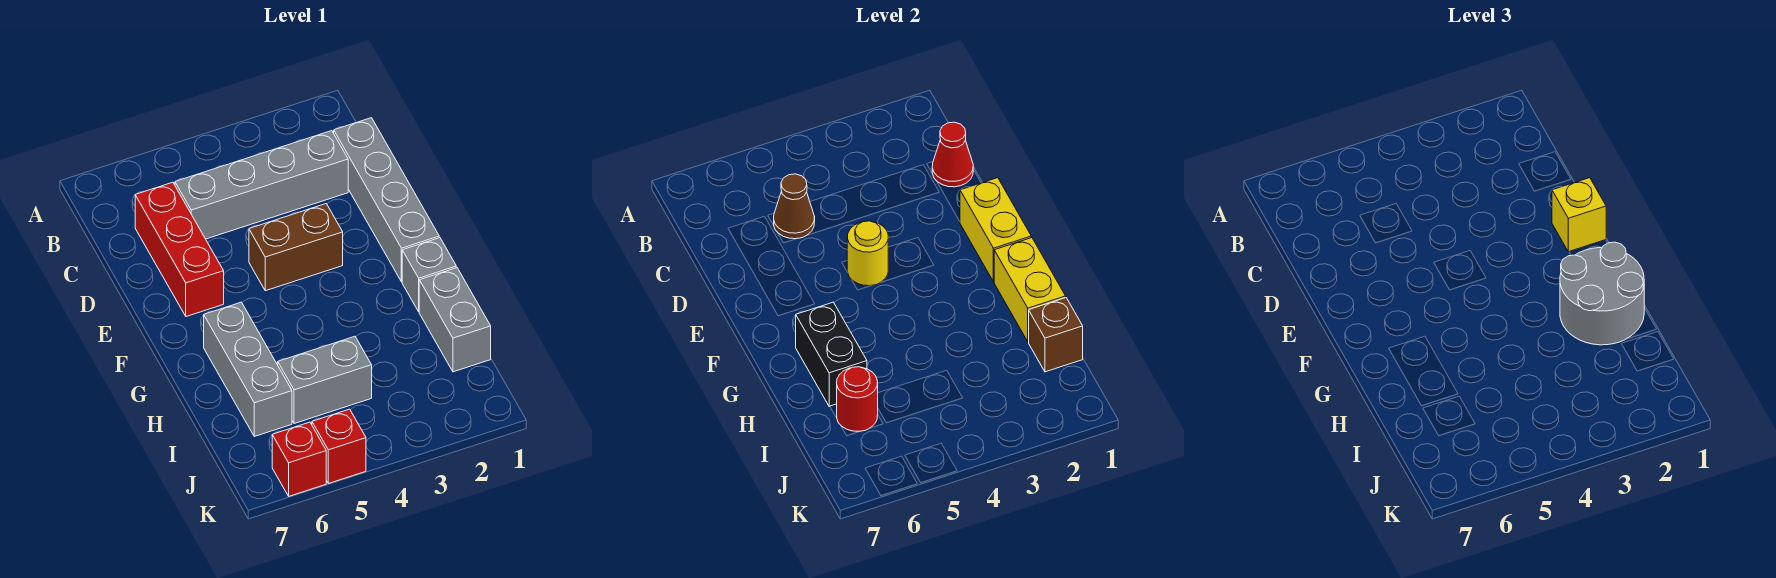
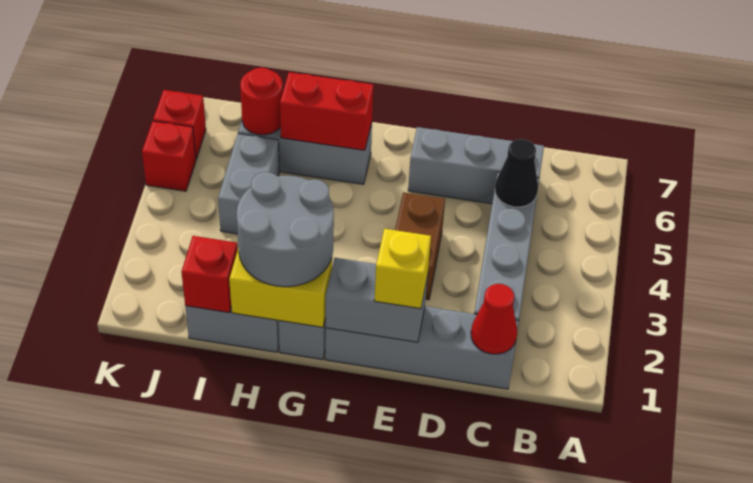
brown 1x1 cone [774,174,815,239] -> black 1x1 cone [495,139,538,207]
red 1x3 brick [135,182,224,317] -> grey 1x3 brick [408,127,544,204]
yellow 1x2 brick [960,178,1031,282] -> grey 1x2 brick [325,258,428,342]
yellow 1x1 round brick [847,221,888,286] -> none
black 1x2 brick [796,302,867,406] -> red 1x2 brick [280,72,373,150]
brown 1x1 brick [1029,298,1083,372] -> red 1x1 brick [182,236,238,313]

